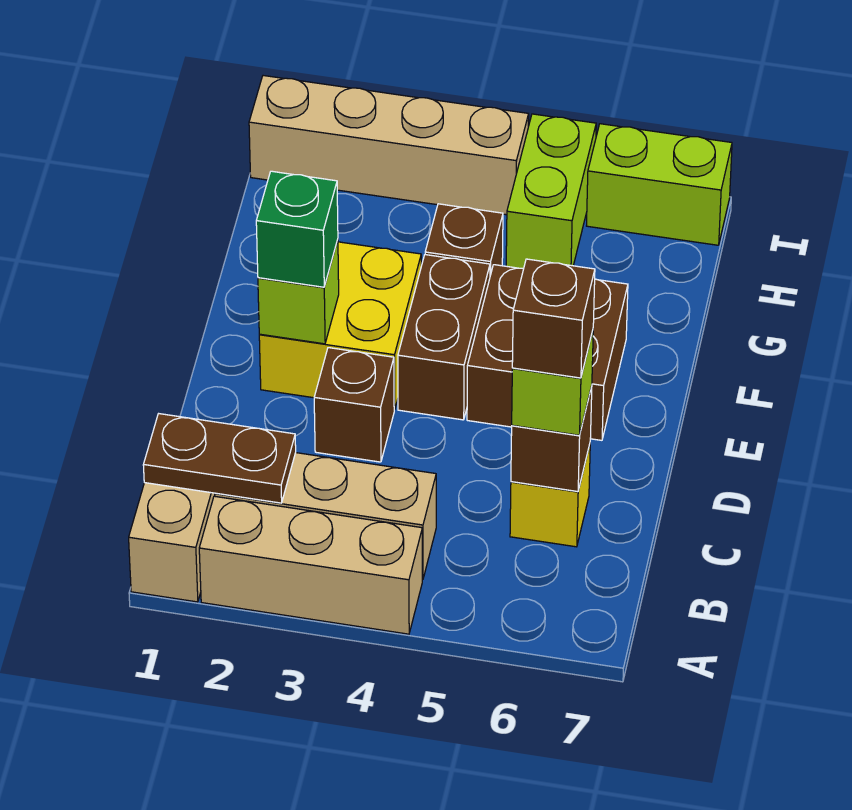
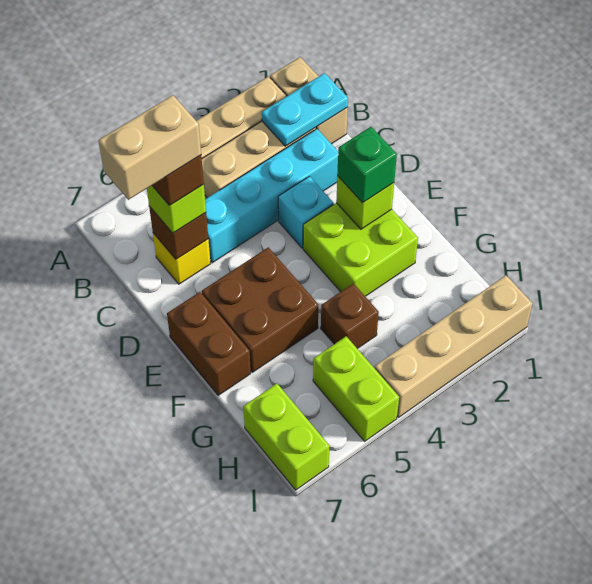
brown 1x2 plate [143,414,296,503] -> cyan 1x2 plate [262,73,348,146]
none -> cyan 1x4 brick [205,129,338,263]
none -> tan 1x2 brick [98,95,201,200]
brown 1x1 brick [314,348,394,462] -> cyan 1x1 brick [278,177,334,248]
yellow 2x2 brick [259,242,421,410] -> lime 2x2 brick [303,203,418,296]
brown 1x2 brick [398,255,490,420] -> brown 1x2 brick moved to [167,292,251,396]
lime 1x2 brick [587,124,732,245] -> lime 1x2 brick turned to [243,384,330,490]

